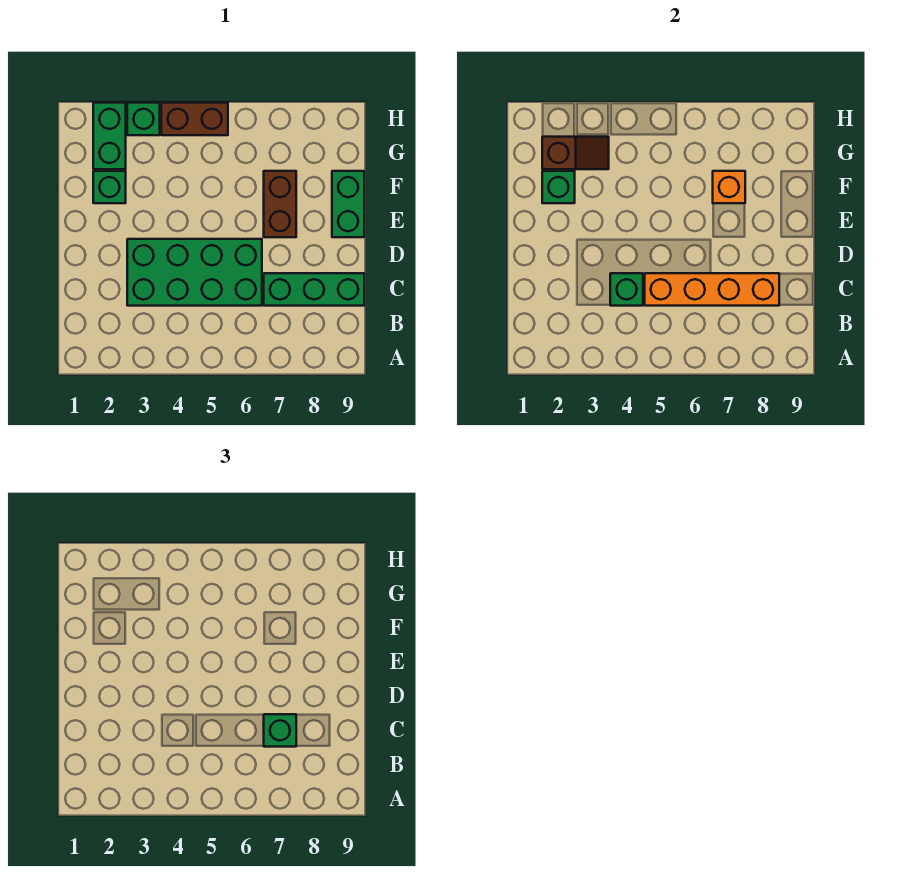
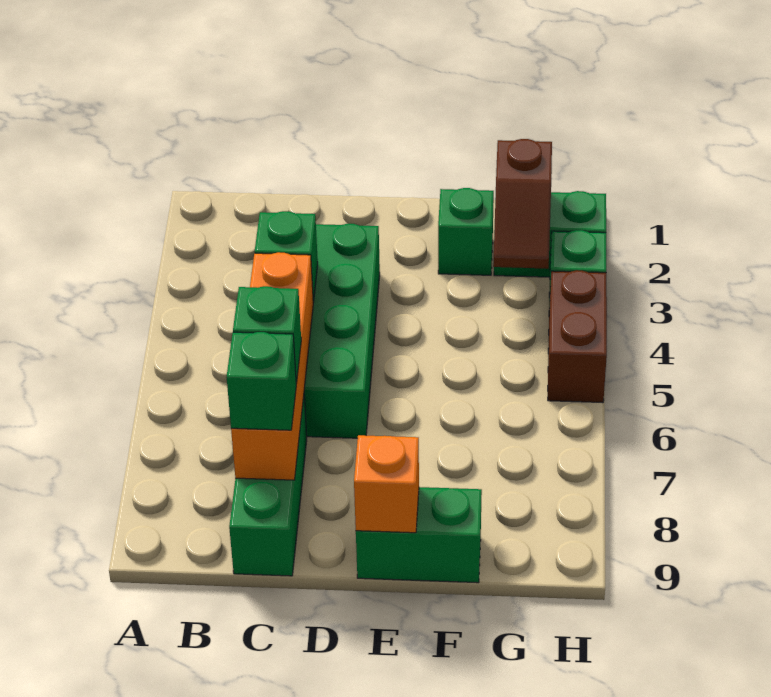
brown 1x2 brick [264,171,296,237] -> none
green 1x1 brick [542,171,575,203] -> green 1x1 brick moved to [227,332,296,430]
orange 1x1 brick [713,171,745,203] -> orange 1x1 brick moved to [354,435,419,533]

